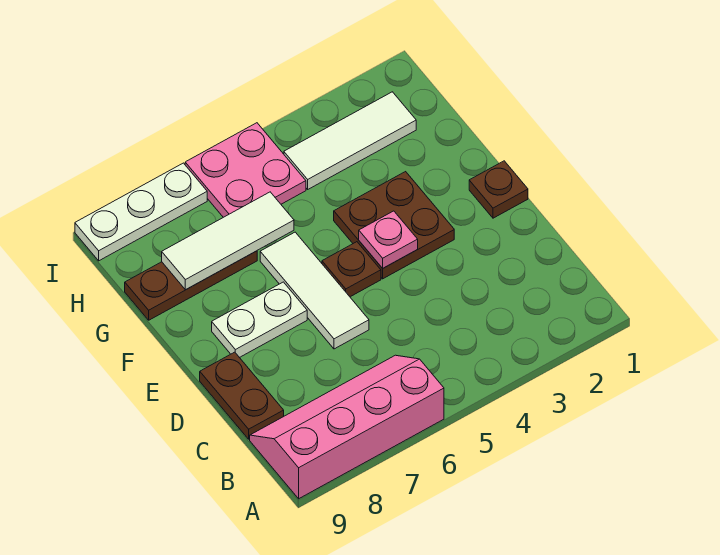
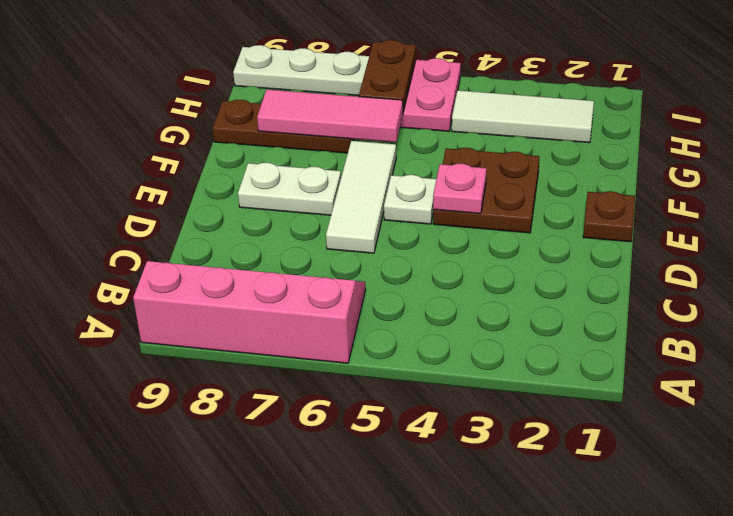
brown 1x2 plate [200,352,284,439] -> brown 1x2 plate moved to [359,40,416,111]
brown 1x1 plate [322,242,381,297] -> white 1x1 plate [384,175,436,224]
white 1x3 tile [162,192,294,290] -> pink 1x3 tile [257,89,403,142]

